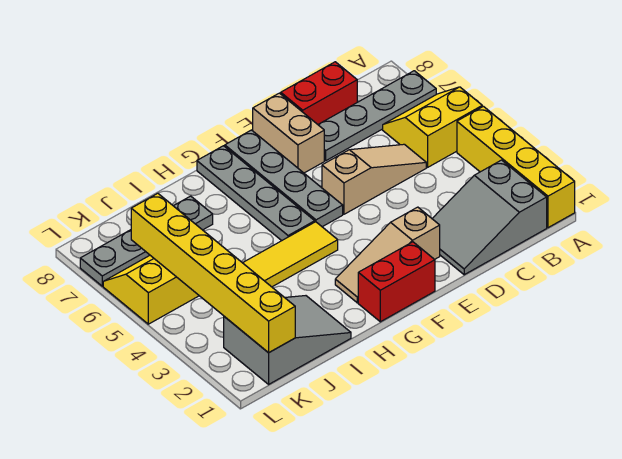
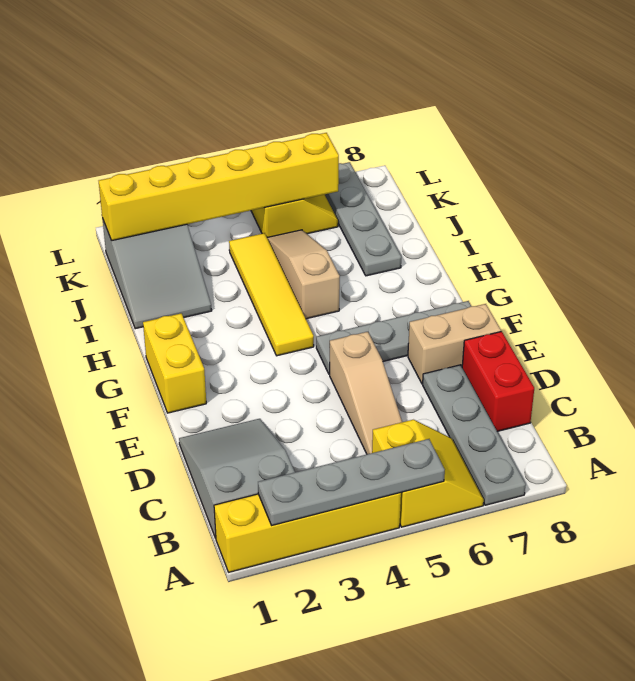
tan 1x3 slope [335,207,440,303] -> tan 1x3 slope moved to [267,230,340,319]
red 1x2 brick [358,242,435,322] -> yellow 1x2 brick [143,313,206,413]
grey 1x4 plate [197,146,315,241] -> grey 1x4 plate moved to [258,439,445,525]

